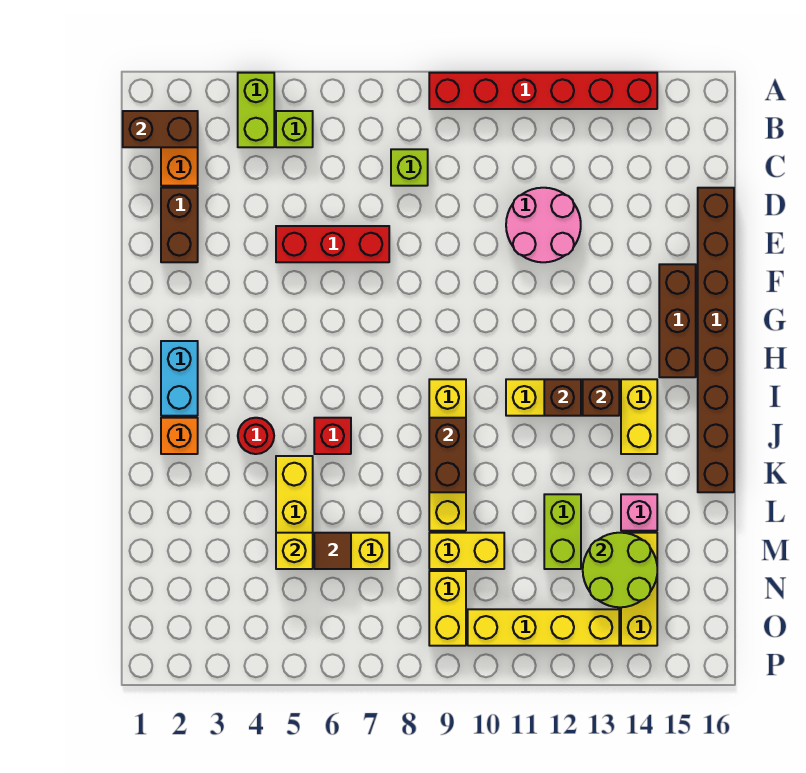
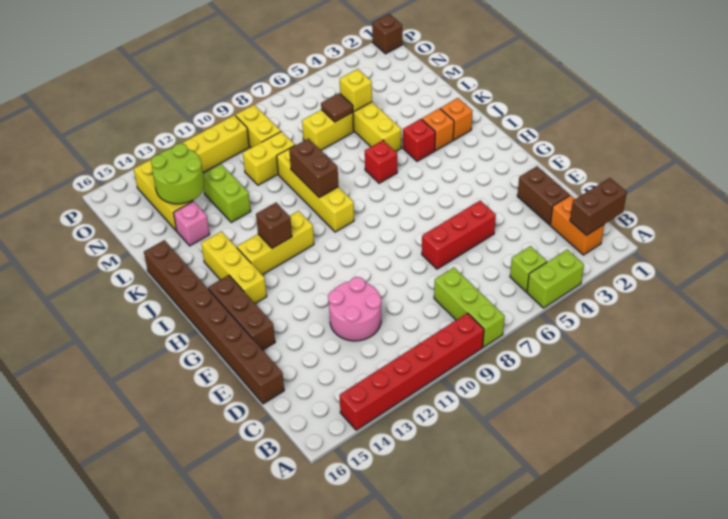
lime 1x2 brick [238,73,274,147] -> lime 1x2 brick turned to [527,250,584,308]
lime 1x1 brick [391,149,428,186] -> lime 1x3 brick [434,268,505,347]
cyan 1x2 brick [161,341,198,416] -> none
brown 1x1 brick [583,379,619,416] -> brown 1x1 brick moved to [372,14,402,54]
yellow 1x2 brick [621,379,657,454] -> yellow 1x3 brick [201,231,267,304]
none -> orange 1x1 brick [422,108,454,151]
red 1x1 round brick [238,418,274,454] -> red 1x1 brick [403,119,435,161]

